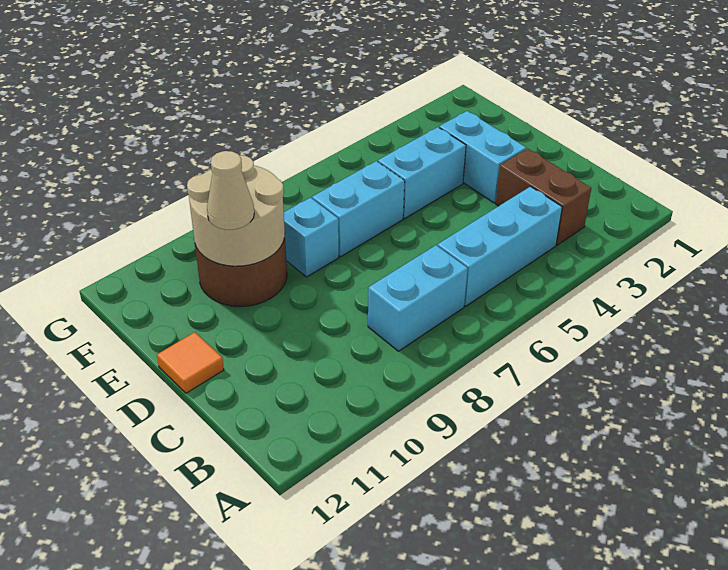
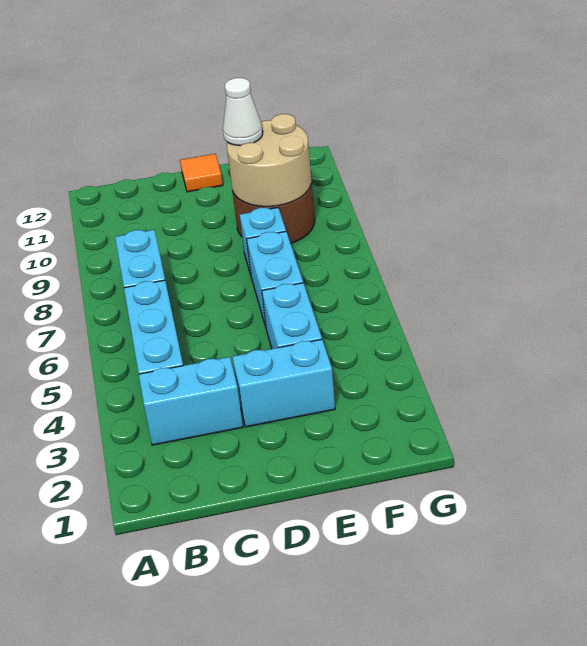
brown 1x2 brick [496,148,591,245] -> cyan 1x2 brick [139,357,243,445]
tan 1x1 cone [207,151,254,230] -> white 1x1 cone [223,78,263,146]

